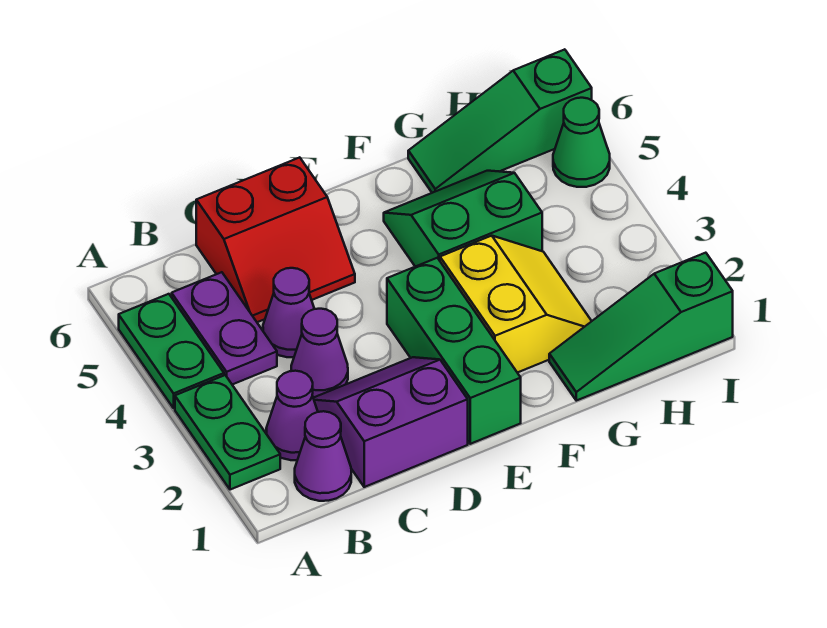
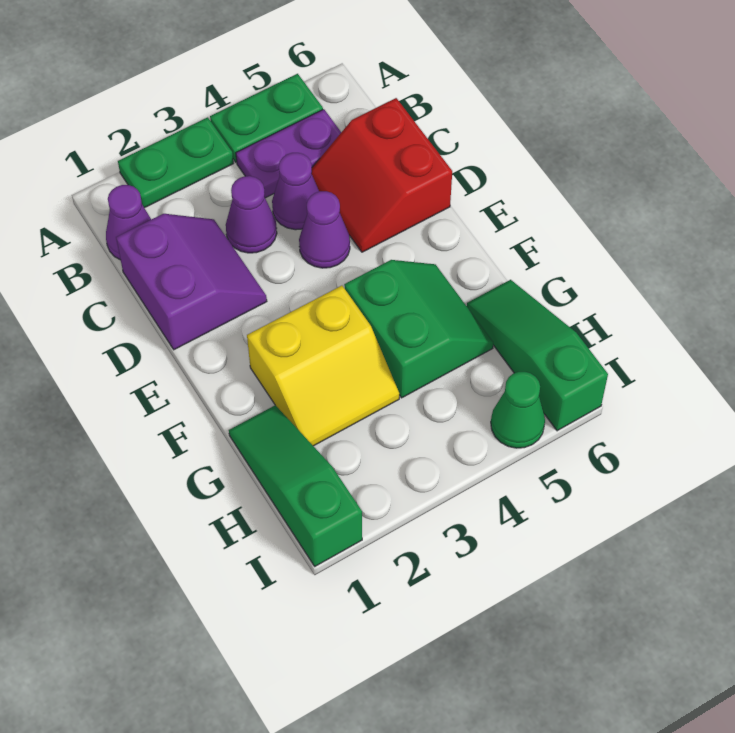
purple 1x1 cone [266,371,318,460] -> purple 1x1 cone moved to [299,191,350,268]
green 1x3 brick [387,258,521,444] -> none

